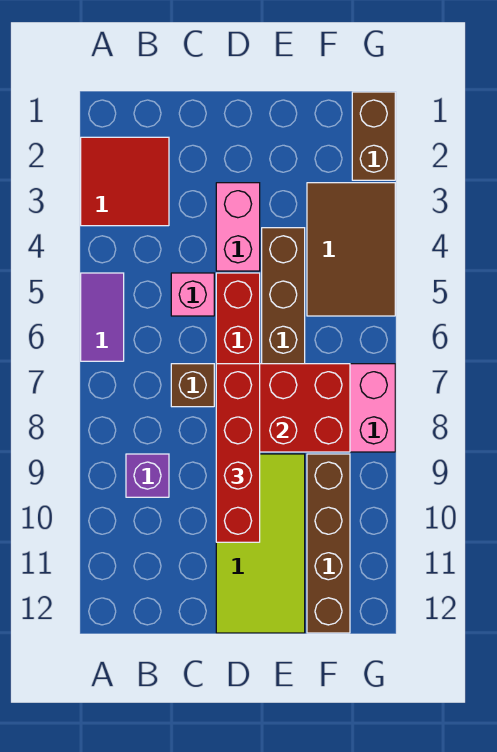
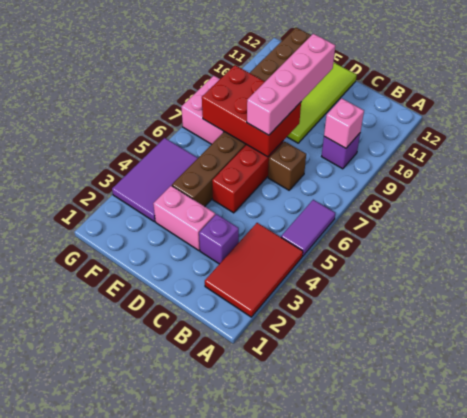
red 2x2 tile [81,137,169,226] -> red 2x3 tile [205,223,303,317]
none -> purple 1x1 brick [199,214,239,264]
pink 1x1 brick [171,273,214,316] -> pink 1x1 brick moved to [324,98,364,148]
pink 1x2 brick [216,183,260,271] -> pink 1x2 brick turned to [153,186,215,251]
red 1x4 brick [216,364,260,542] -> pink 1x4 brick [247,34,335,135]
brown 2x3 tile [307,183,395,316] -> purple 2x3 tile [112,138,198,222]
brown 1x2 brick [352,92,395,180] -> none

